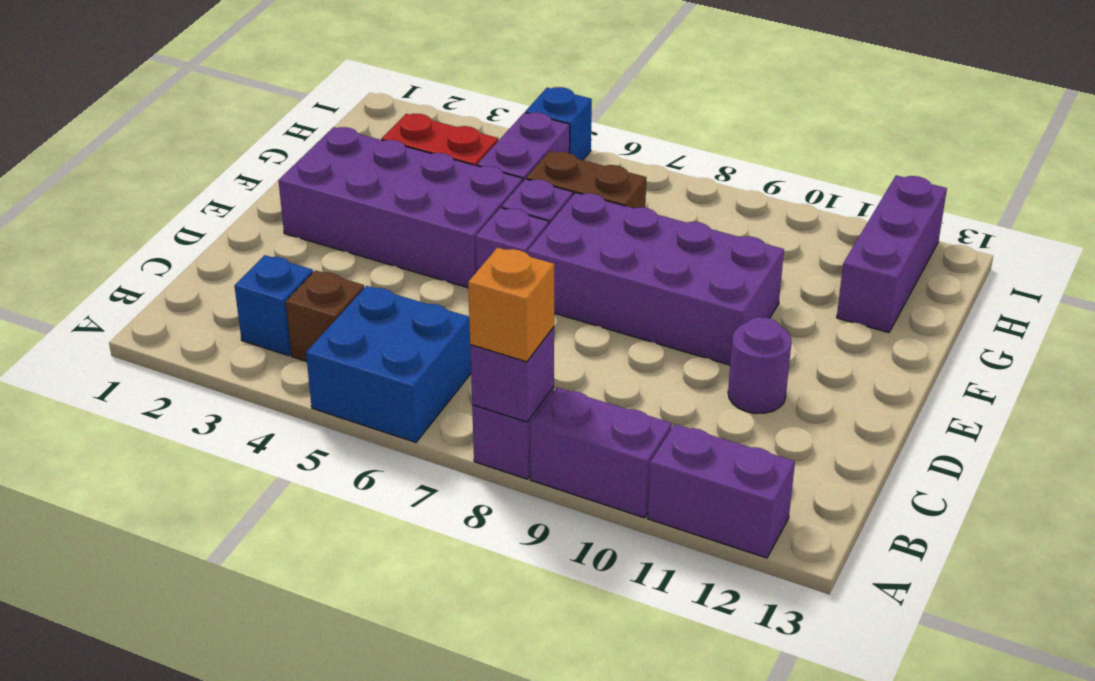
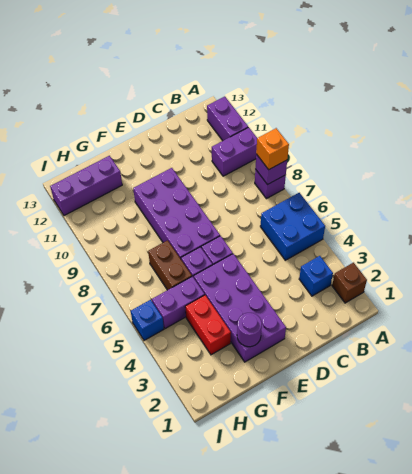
purple 1x2 brick [530,388,672,518] -> purple 1x2 brick turned to [212,127,257,176]
brown 1x1 brick [286,270,364,361] -> brown 1x1 brick moved to [332,263,367,303]
purple 1x1 round brick [728,317,791,413] -> purple 1x1 round brick moved to [237,313,262,347]

